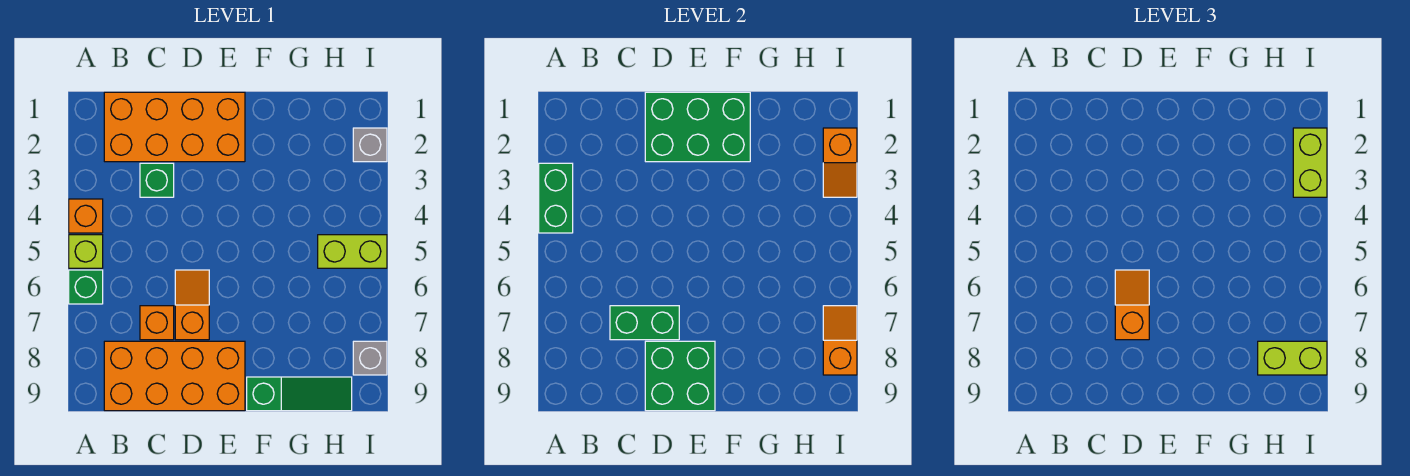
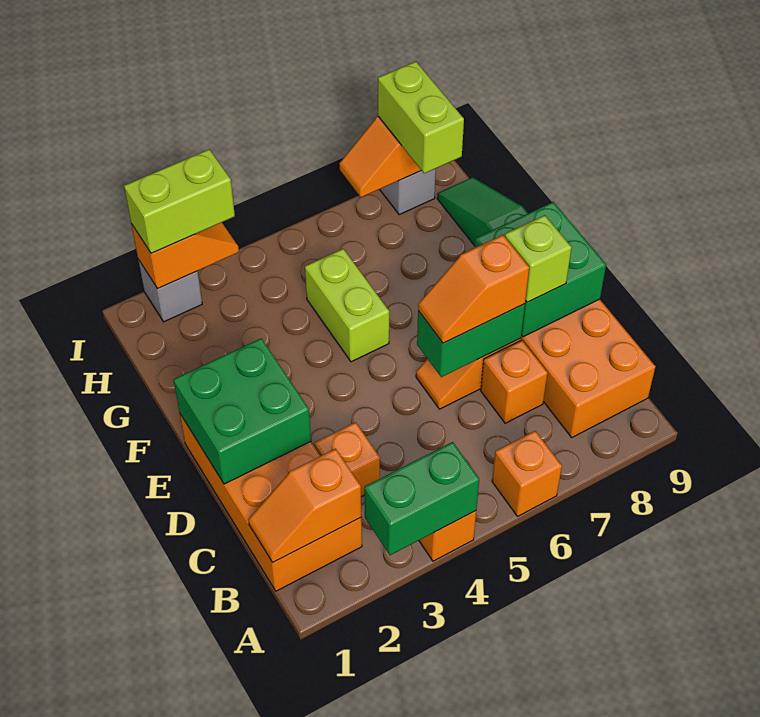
lime 1x1 brick [69,235,103,268] -> lime 1x1 brick moved to [505,215,572,302]
green 1x1 brick [69,270,103,304] -> orange 1x1 brick [492,431,562,516]
none -> orange 1x2 slope [248,449,361,563]
green 1x1 brick [140,163,174,197] -> orange 1x1 brick [314,422,380,497]
green 1x2 brick [610,306,679,340] -> green 1x2 brick turned to [417,304,525,377]
green 2x3 brick [645,92,750,162] -> green 2x2 brick [174,339,311,484]
lime 1x2 brick [318,235,387,268] -> lime 1x2 brick moved to [305,249,389,362]

